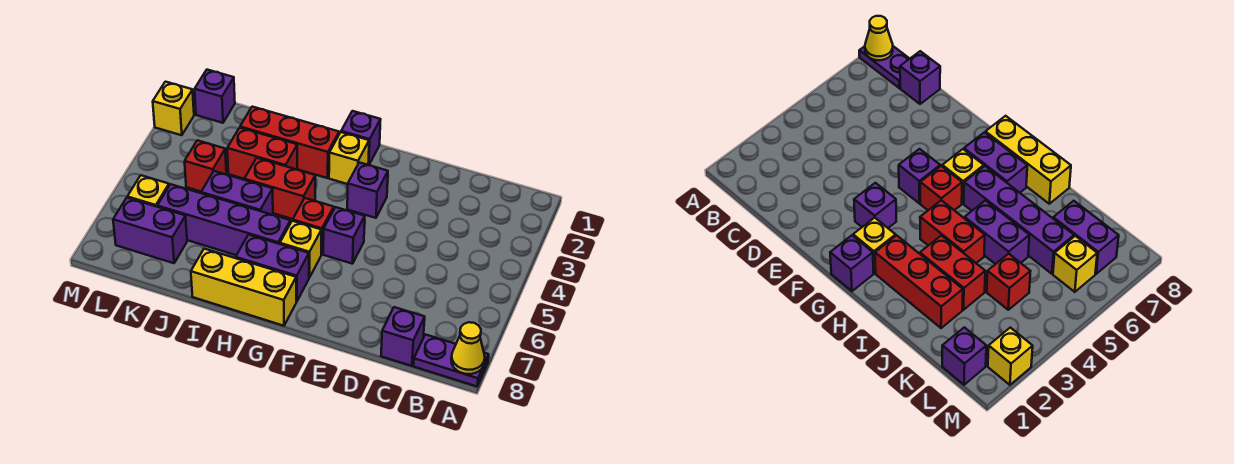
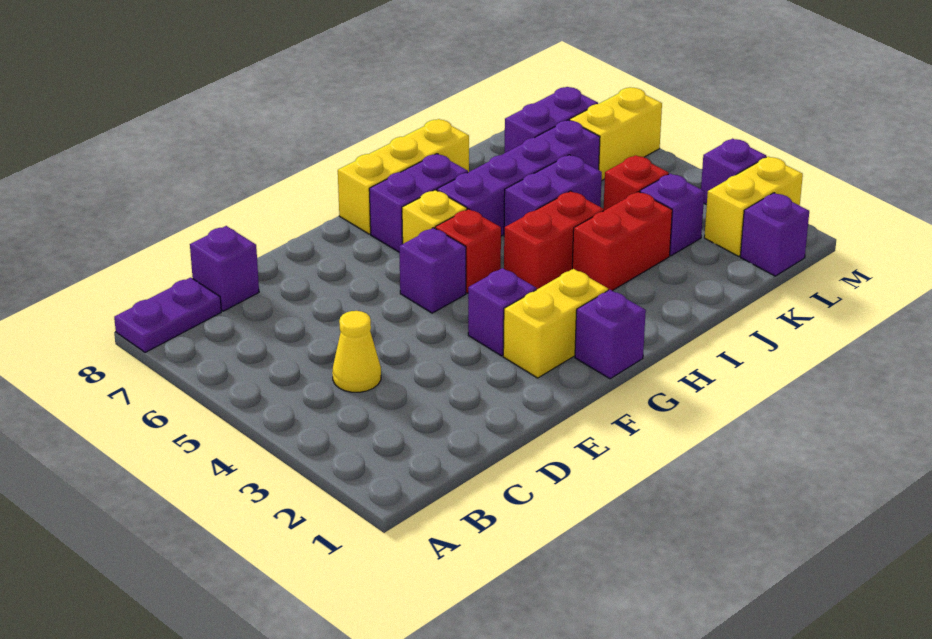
yellow 1x1 cone [451,322,485,374] -> yellow 1x1 cone moved to [332,311,381,392]
yellow 1x1 brick [329,132,369,184] -> yellow 1x2 brick [503,269,608,378]
red 1x3 brick [240,107,339,178] -> none
none -> purple 1x1 brick [640,174,704,256]
yellow 1x1 brick [127,175,169,207] -> yellow 1x2 brick [570,87,662,181]
yellow 1x1 brick [153,82,194,135] -> yellow 1x2 brick [704,156,803,256]
none -> purple 1x1 brick [701,139,766,205]

